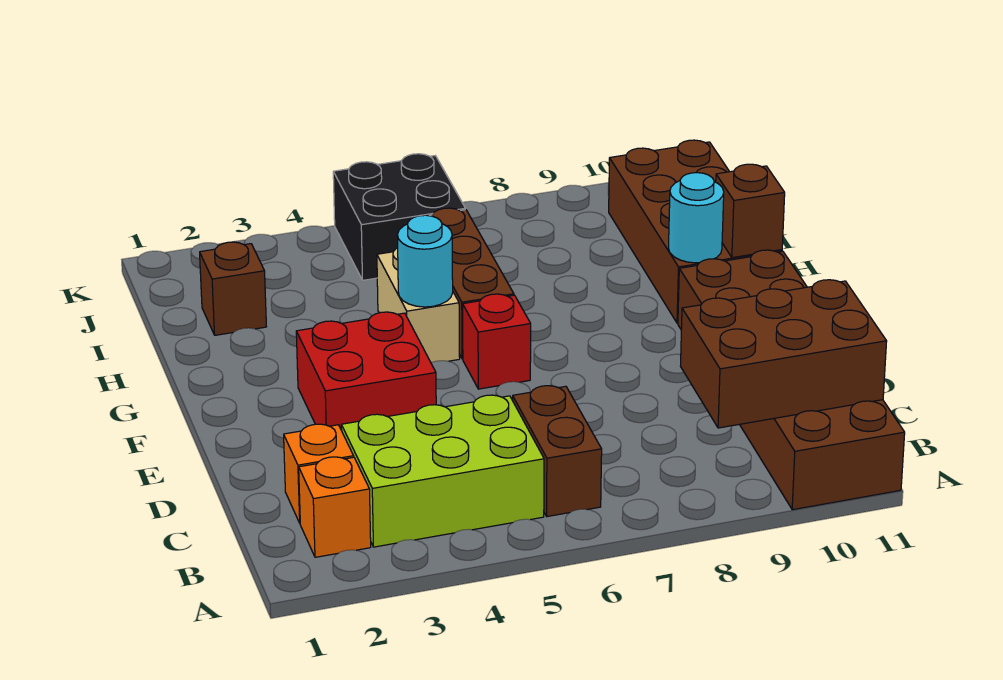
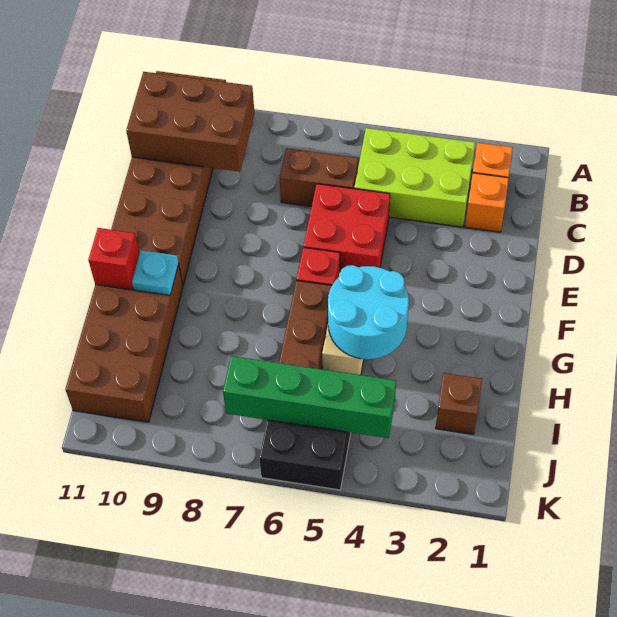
brown 1x2 brick [513,386,602,517] -> brown 1x2 brick turned to [279,148,358,207]
red 2x2 brick [296,312,436,430] -> red 2x2 brick moved to [304,184,390,271]
cyan 1x1 round brick [397,215,453,307] -> cyan 2x2 round brick [328,265,409,359]
cyan 1x1 round brick [669,173,724,263] -> cyan 1x1 plate [132,250,179,295]
brown 1x1 brick [716,164,785,258] -> red 1x1 brick [88,228,139,290]
none -> green 1x4 brick [223,356,396,438]

